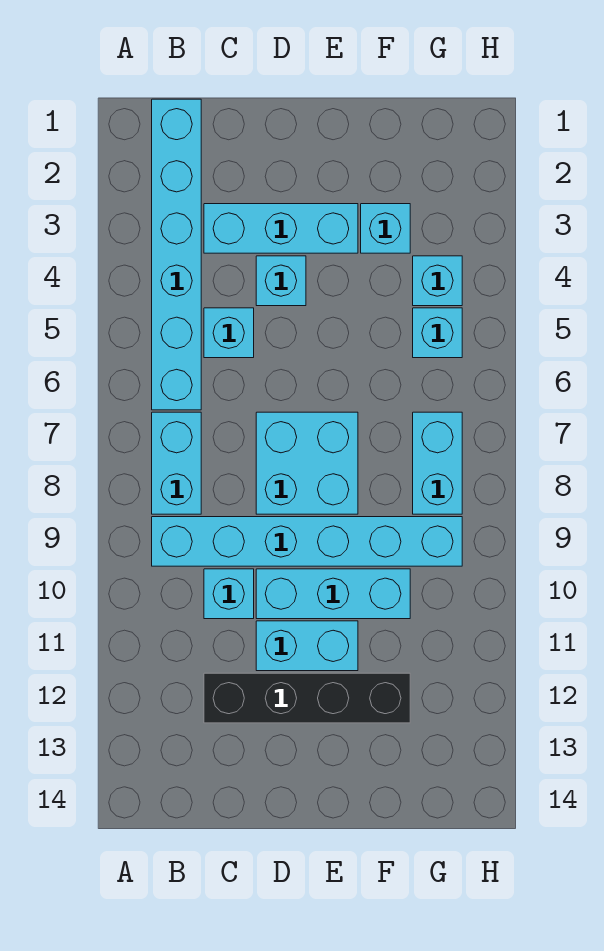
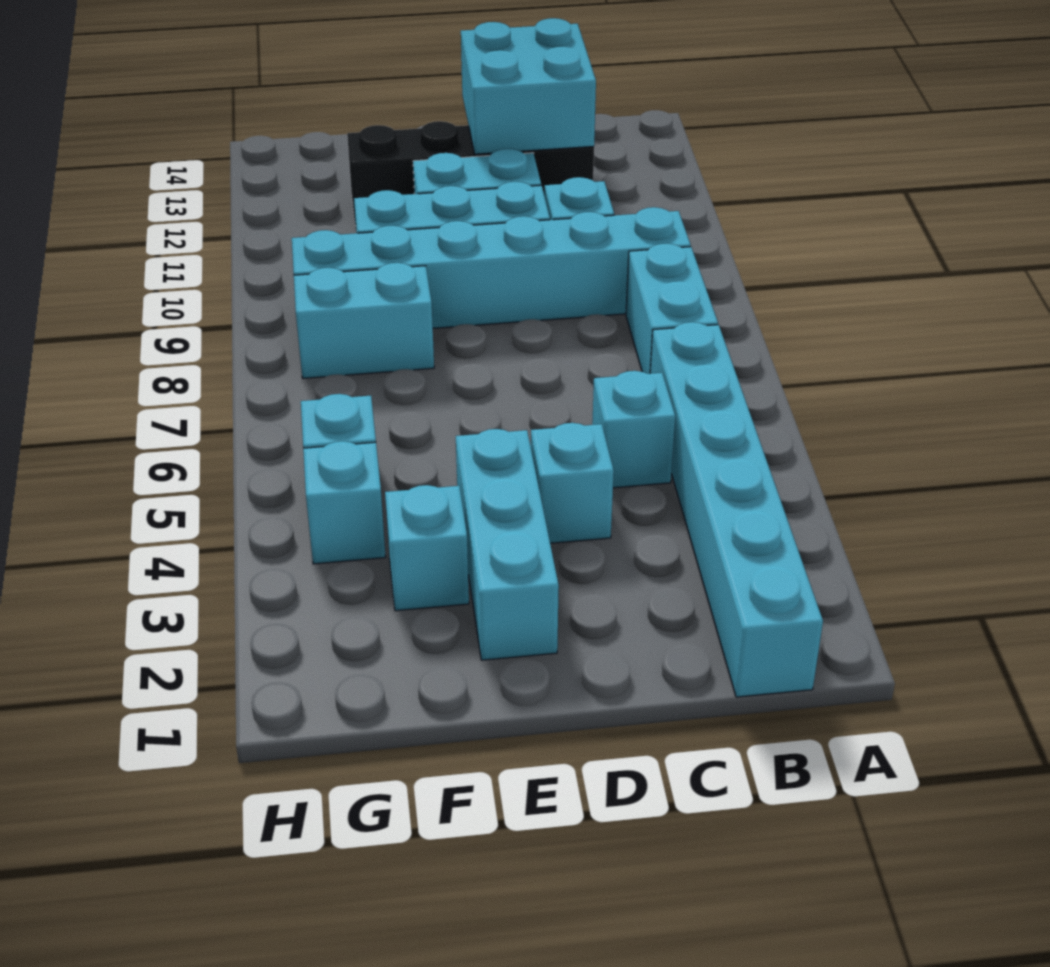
cyan 1x3 brick [204,204,358,253] -> cyan 1x3 brick turned to [456,429,559,660]
cyan 2x2 brick [256,412,358,514] -> cyan 2x2 brick moved to [461,18,596,154]
cyan 1x2 brick [413,412,462,514] -> cyan 1x2 brick turned to [294,263,434,378]

